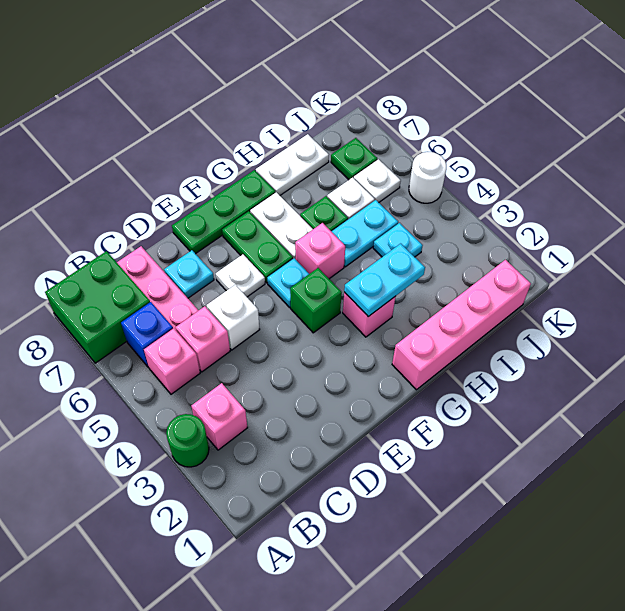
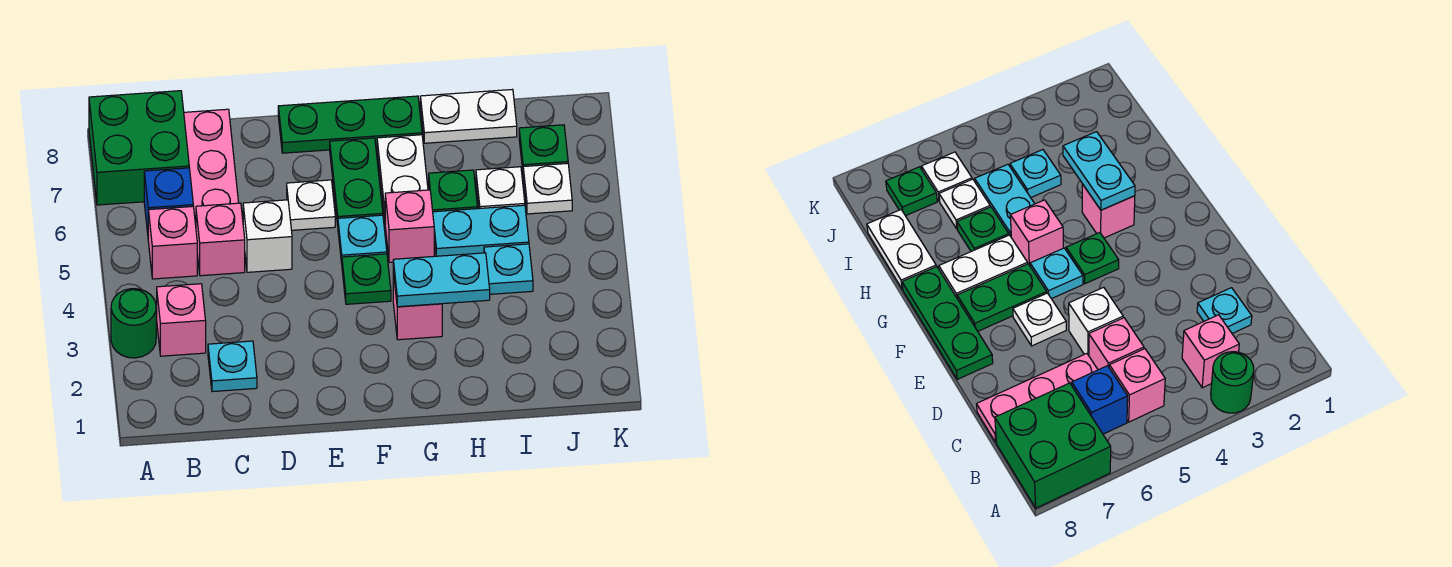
cyan 1x1 plate [164,250,214,298] -> cyan 1x1 plate moved to [208,341,257,392]
green 1x1 brick [290,268,342,333] -> green 1x1 plate [342,254,391,304]
pink 1x4 brick [392,260,531,390] -> none
white 1x1 round brick [409,152,446,203] -> none

